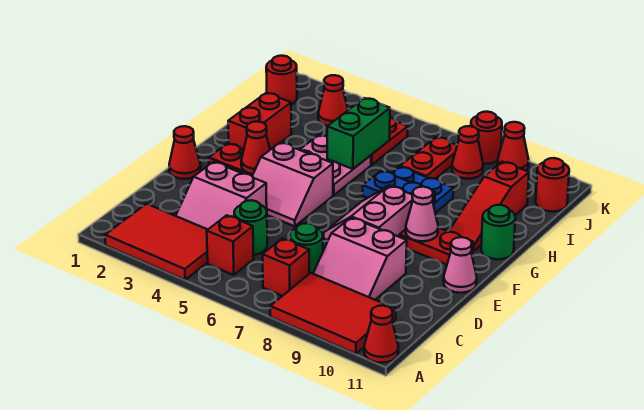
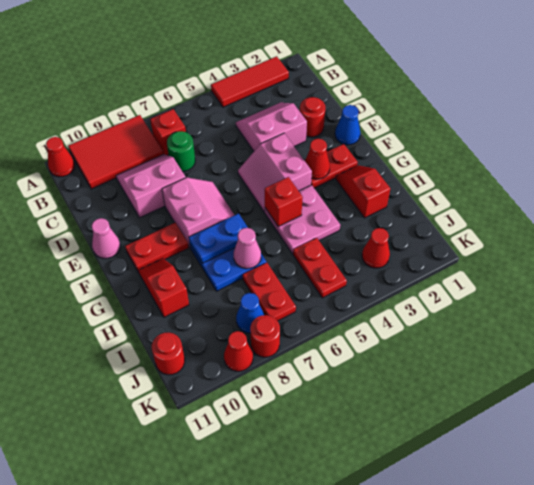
red 2x3 tile [105,204,208,280] -> red 1x3 tile [211,56,289,107]
red 1x1 brick [207,215,254,275] -> red 1x1 brick moved to [265,177,303,227]
green 1x1 round brick [234,200,267,255] -> none
red 1x1 cone [169,126,201,179] -> blue 1x1 cone [335,105,360,145]
pink 2x2 slope [252,142,333,226] -> pink 2x2 slope turned to [238,133,312,212]
pink 1x1 cone [406,186,438,241] -> pink 1x1 cone moved to [234,228,261,269]
red 1x2 brick [228,93,291,150] -> red 1x2 slope [336,165,390,218]
red 1x3 slope [449,162,529,251] -> red 1x2 slope [138,259,189,317]
green 1x1 round brick [481,205,515,259] -> none
green 1x2 brick [327,98,390,169] -> none
red 1x1 round brick [266,56,297,104] -> red 1x1 round brick moved to [300,97,325,137]
red 1x1 cone [452,126,483,179] -> blue 1x1 cone [236,293,264,333]

